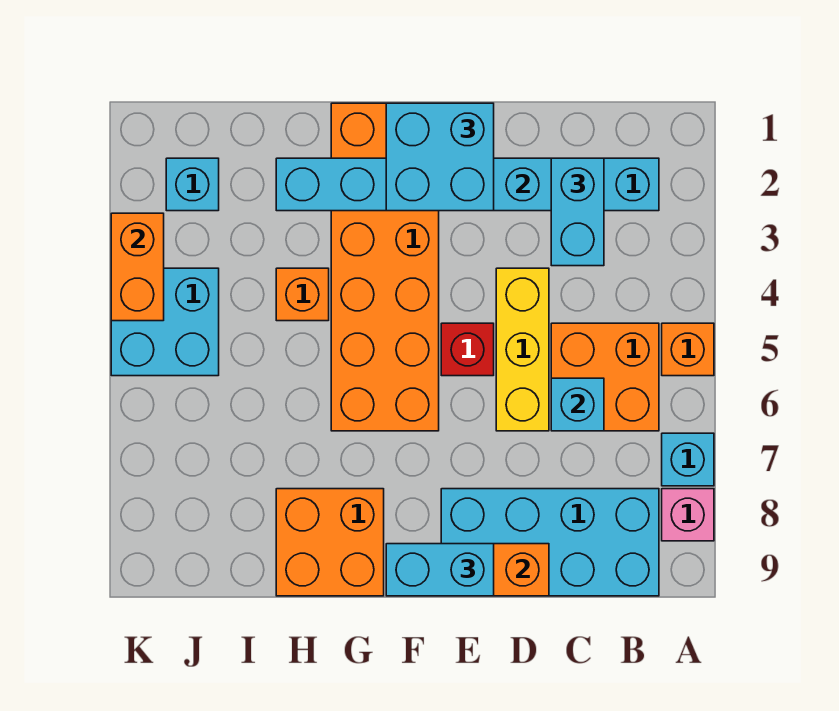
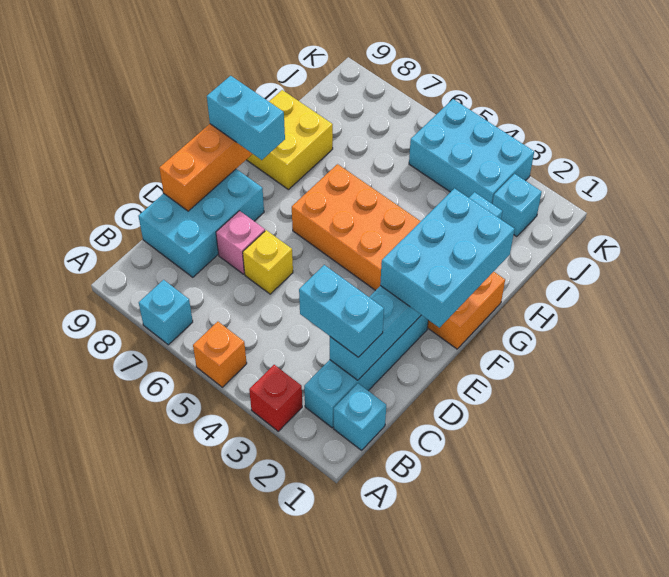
pink 1x1 brick [662,489,714,541] -> pink 1x1 brick moved to [216,211,265,274]
orange 2x2 brick [551,323,659,431] -> none
cyan 2x4 brick [441,489,659,596] -> cyan 2x3 brick [138,169,264,277]
cyan 1x1 brick [551,378,604,431] -> cyan 1x1 brick moved to [334,384,386,450]
yellow 1x3 brick [496,268,549,431] -> yellow 1x1 brick [243,230,293,294]
cyan 2x2 brick [386,103,494,211] -> cyan 2x3 brick [380,188,515,328]
red 1x1 brick [441,323,494,376] -> red 1x1 brick moved to [249,365,302,431]
cyan 1x2 brick [386,544,494,596] -> cyan 1x2 brick turned to [207,76,285,160]
orange 2x2 brick [276,489,384,596] -> yellow 2x2 brick [247,90,333,190]
orange 1x1 brick [276,268,329,321] -> none
cyan 2x2 brick [111,268,219,376] -> cyan 2x3 brick [409,99,534,204]
orange 1x2 brick [111,213,164,321] -> none

